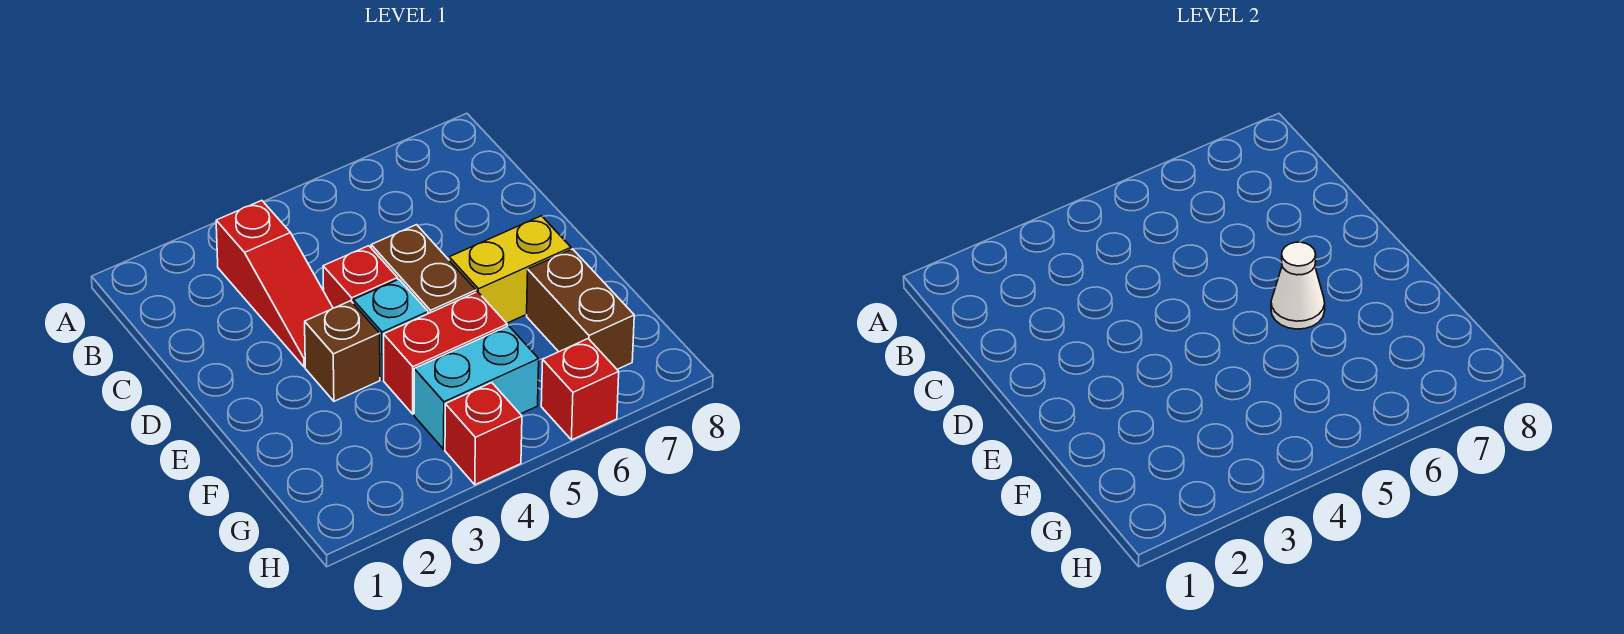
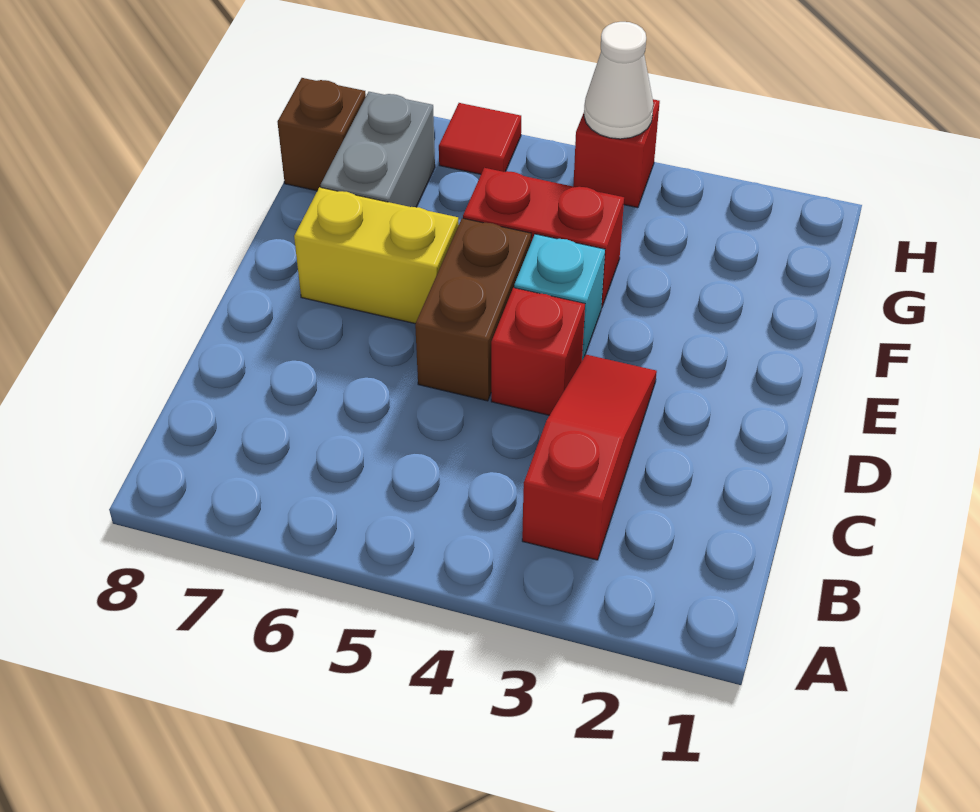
brown 1x1 brick [305,301,380,401] -> brown 1x1 brick moved to [278,78,366,191]
white 1x1 cone [1271,242,1325,329] -> white 1x1 cone moved to [584,22,653,139]
brown 1x2 brick [527,249,634,369] -> grey 1x2 brick [321,92,435,207]
cyan 1x2 brick [414,326,539,449] -> none
red 1x1 brick [541,339,619,440] -> red 1x1 tile [439,103,521,174]

